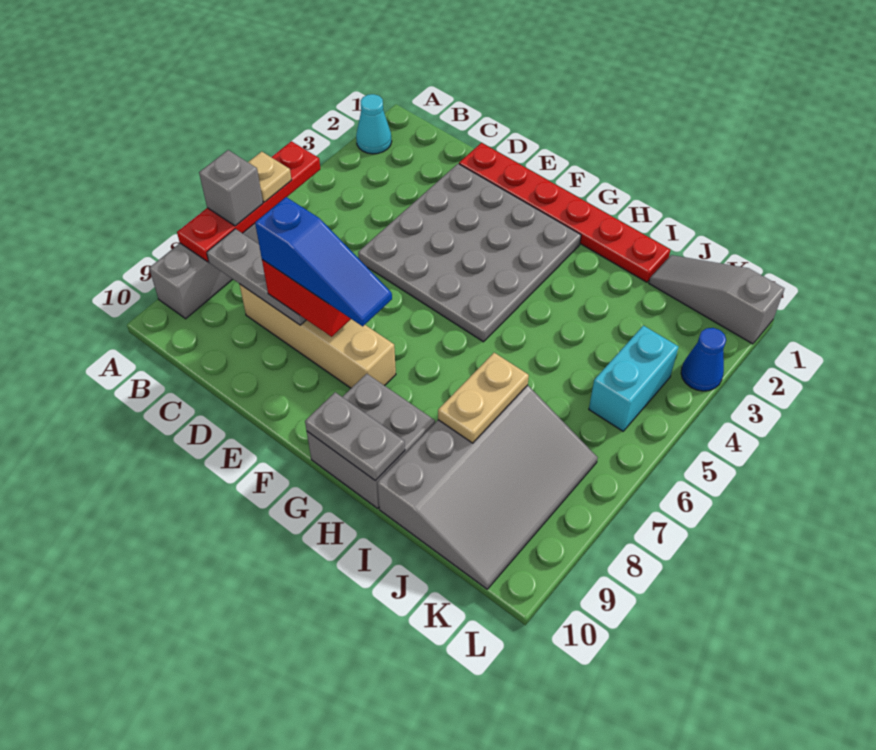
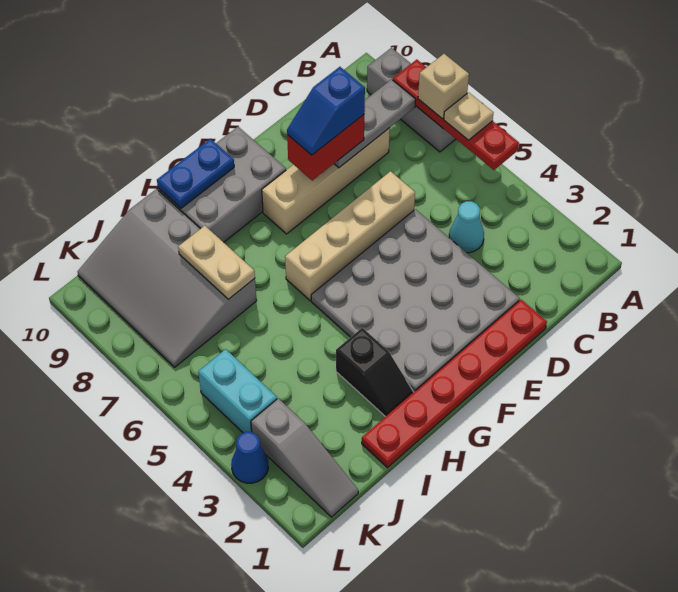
cyan 1x1 cone [356,94,392,154] -> cyan 1x1 cone moved to [449,201,484,253]
grey 1x1 brick [199,150,263,226] -> tan 1x1 brick [418,54,469,119]
none -> tan 1x4 brick [285,171,415,301]
blue 1x3 slope [255,197,392,326] -> blue 1x2 slope [287,67,365,155]
grey 2x2 brick [307,374,435,508] -> grey 2x3 brick [158,127,286,242]
grey 1x2 plate [305,392,405,481] -> blue 1x2 plate [157,139,234,208]
none -> black 1x2 slope [336,328,413,417]
grey 1x3 slope [649,255,785,344] -> grey 1x3 slope turned to [251,398,358,517]

